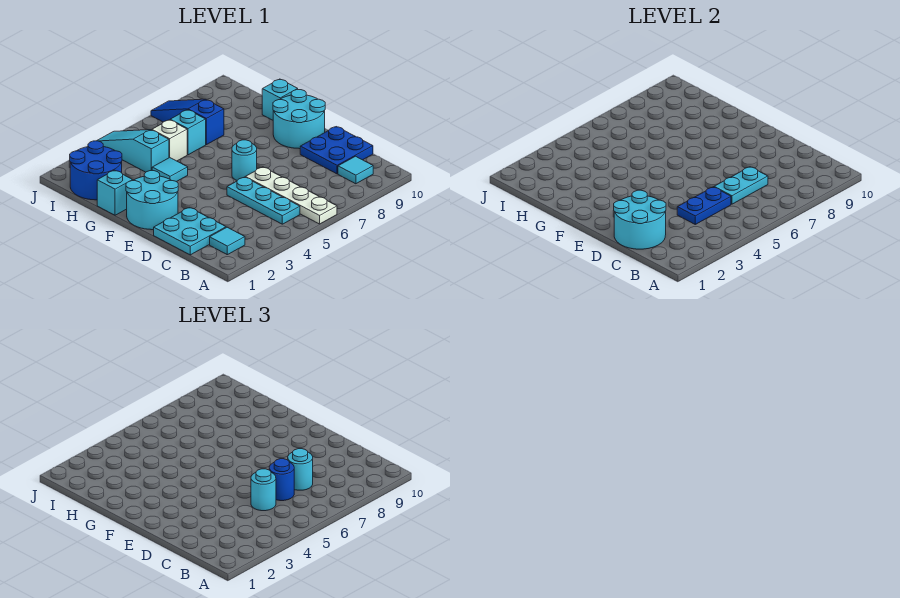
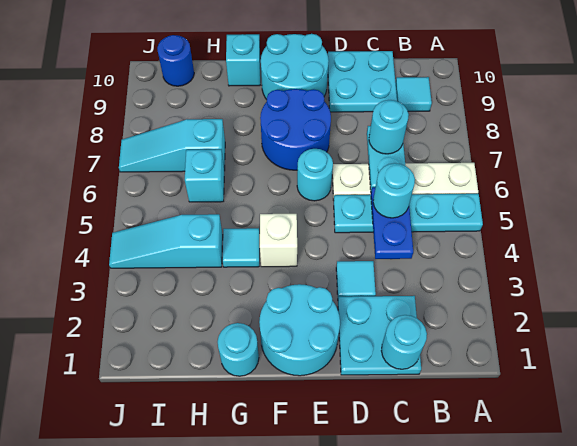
cyan 1x1 tile [210,227,245,255] -> cyan 1x1 tile moved to [336,261,376,297]
cyan 1x3 plate [227,177,300,224] -> cyan 1x4 plate [334,194,483,233]
cyan 2x2 round brick [614,190,666,249] -> cyan 1x1 round brick [381,315,427,369]
blue 1x1 round brick [269,459,294,501] -> blue 1x1 round brick moved to [157,35,194,86]
blue 2x2 plate [300,127,373,174] -> cyan 2x2 plate [328,51,397,112]
cyan 1x1 brick [97,170,133,215] -> cyan 1x1 round brick [218,323,259,376]
blue 2x2 round brick [69,141,122,200] -> blue 2x2 round brick moved to [260,89,331,170]
white 1x1 brick [152,120,187,161] -> white 1x1 brick moved to [260,214,297,267]
blue 1x3 slope [151,99,224,145] -> cyan 1x3 slope [119,119,225,172]

